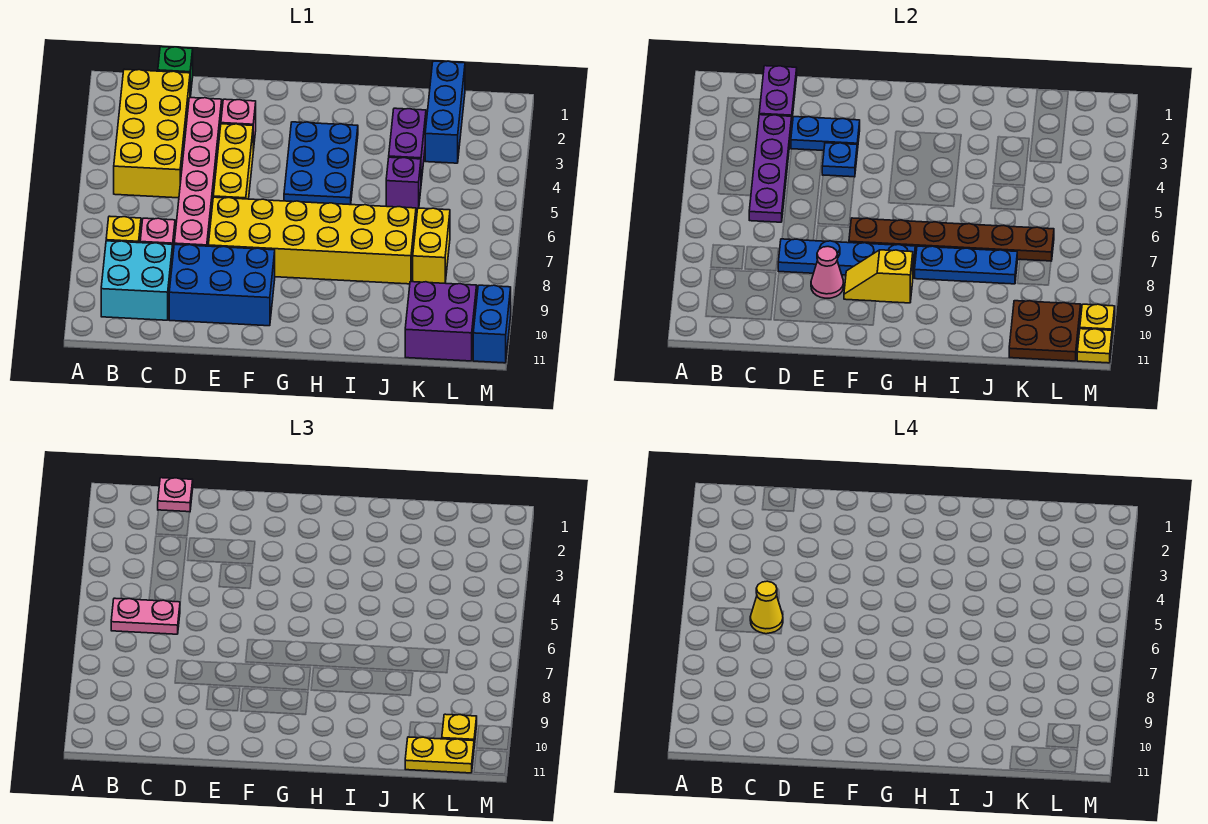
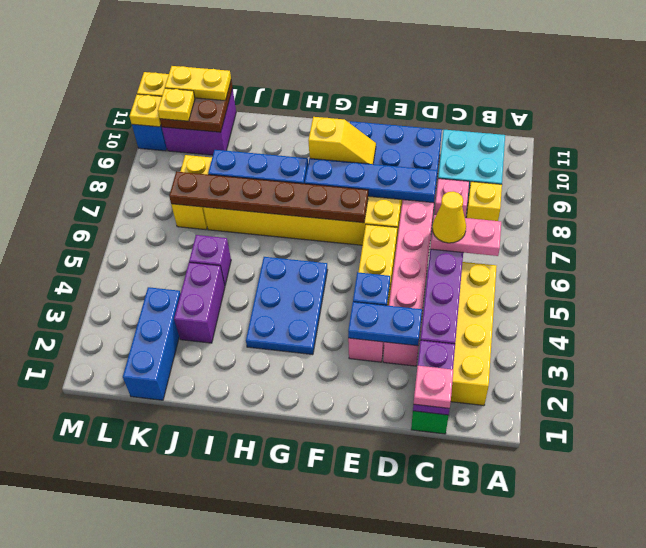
pink 1x1 cone [811,247,844,298] -> none

